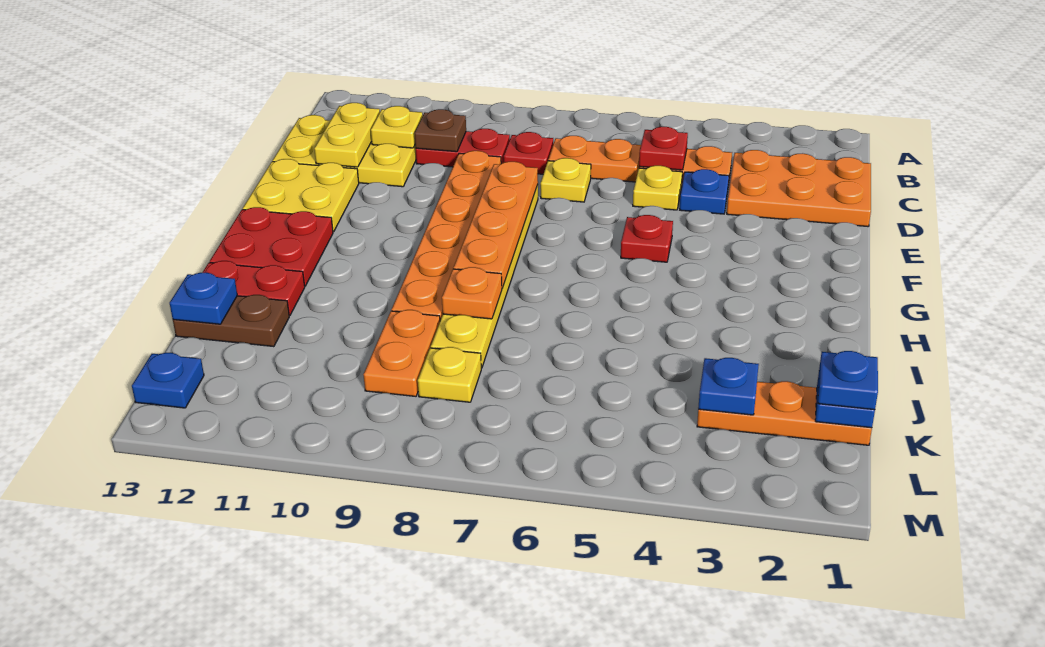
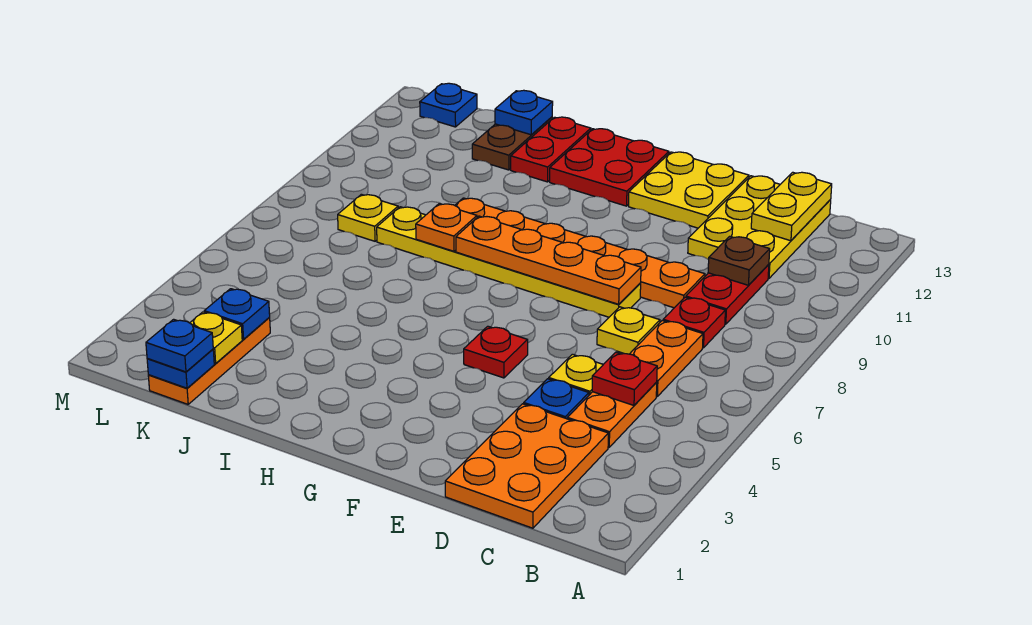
yellow 1x1 plate [371,106,423,148] -> yellow 1x1 plate moved to [190,312,242,364]
yellow 1x2 plate [314,103,380,167] -> yellow 1x2 plate turned to [751,172,832,241]
orange 1x2 plate [363,310,440,396] -> none

